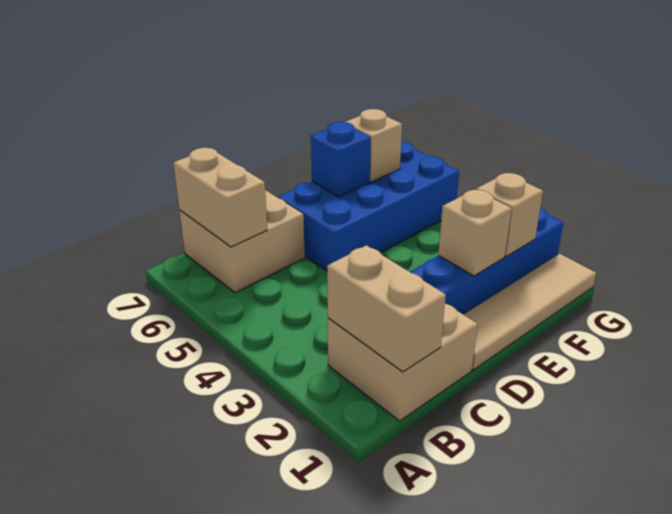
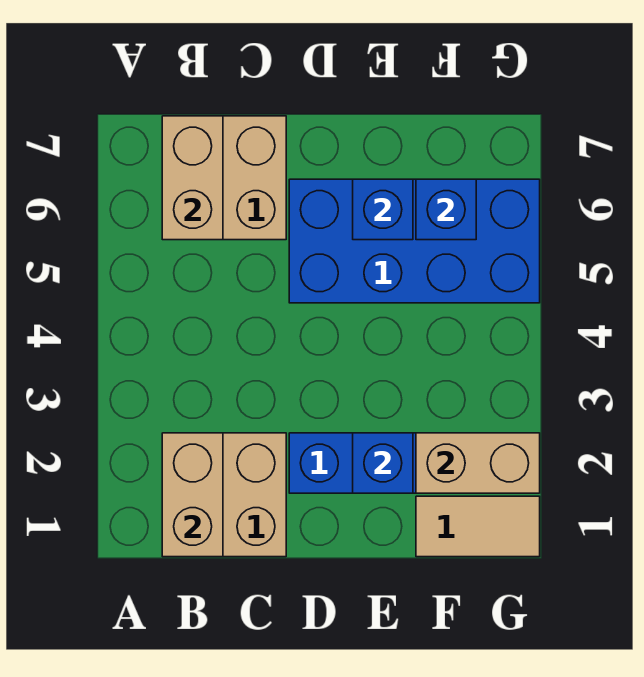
tan 1x4 tile [464,254,596,370] -> tan 1x2 tile [416,496,540,557]
tan 1x1 brick [438,189,512,276] -> blue 1x1 brick [353,433,413,493]
tan 1x1 brick [476,173,543,256] -> tan 1x2 brick [416,433,540,493]
tan 1x1 brick [346,109,402,182] -> blue 1x1 brick [416,179,476,240]

